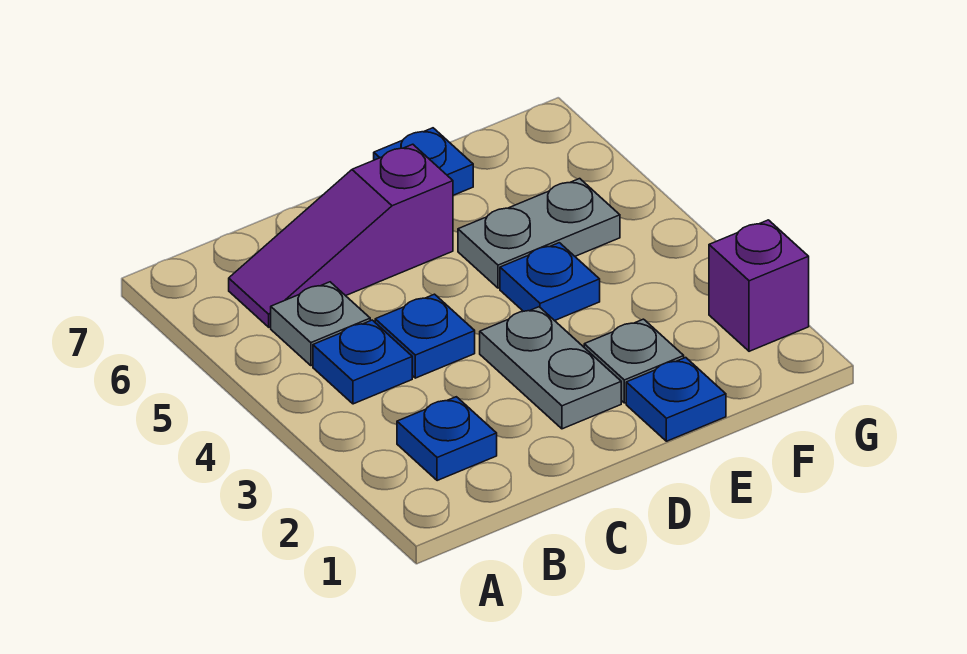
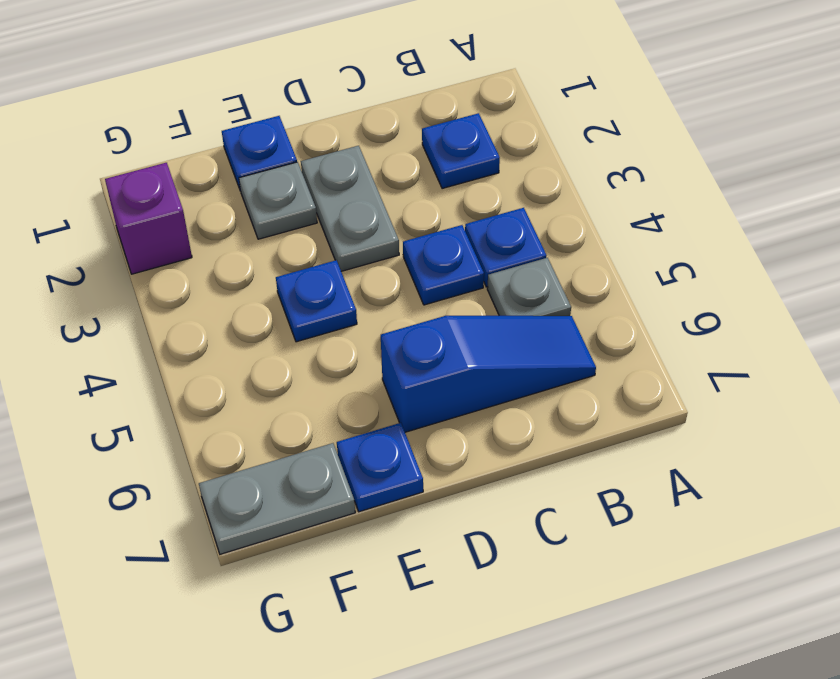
purple 1x3 slope [229,144,453,327] -> blue 1x3 slope [381,316,596,432]
grey 1x2 plate [458,179,620,288] -> grey 1x2 plate moved to [199,443,355,554]

